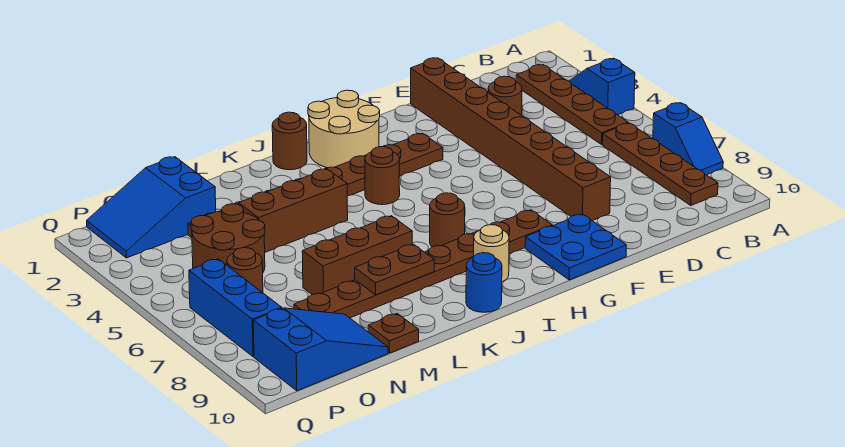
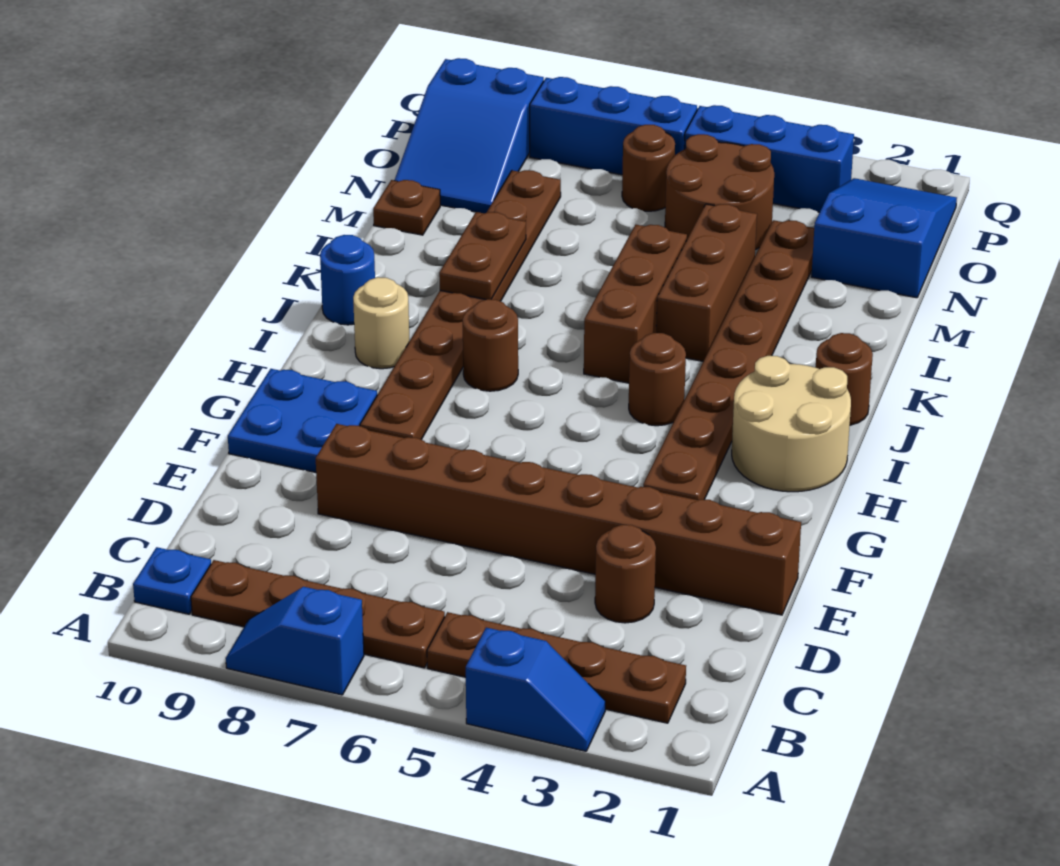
none -> blue 1x1 plate [133,547,211,614]
brown 1x3 brick [302,216,412,294] -> brown 1x3 brick moved to [584,225,687,383]
none -> blue 1x3 brick [684,105,854,212]

